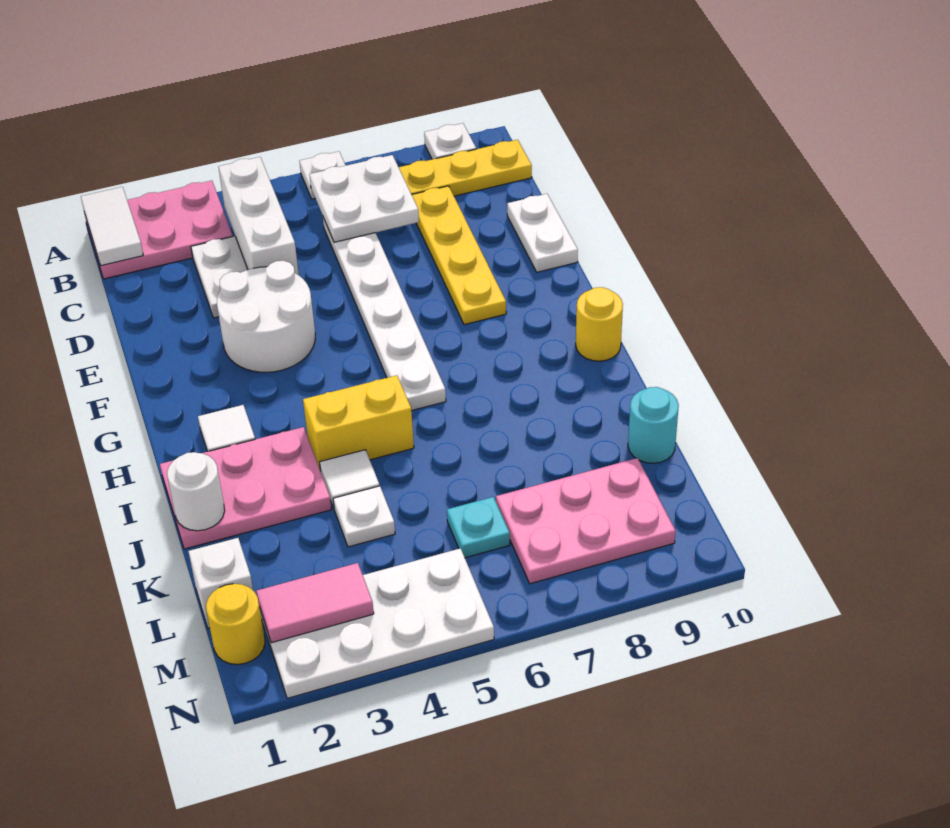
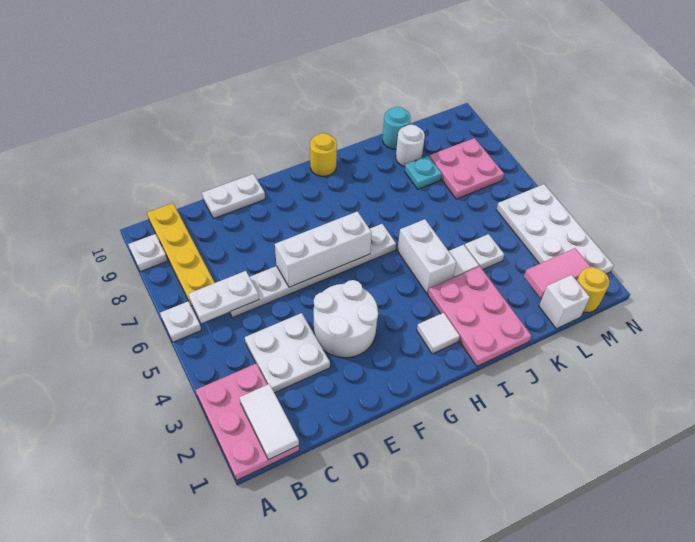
white 1x2 tile [81,187,143,266] -> white 1x2 tile turned to [239,384,299,460]
white 1x3 brick [219,157,299,275] -> white 1x3 brick moved to [275,211,372,287]
white 2x2 plate [309,155,419,242] -> white 1x2 plate [189,271,259,323]
yellow 1x4 plate [412,186,506,325] -> none
yellow 1x2 brick [303,375,414,471] -> white 1x2 brick [397,219,456,294]
white 1x1 round brick [167,452,225,531] -> white 1x1 round brick moved to [396,125,425,167]
cyan 1x1 plate [447,497,510,558] -> cyan 1x1 plate moved to [405,156,442,189]
pink 2x3 plate [496,458,676,584] -> pink 2x2 plate [429,138,504,199]
pink 1x2 tile [256,563,374,643] -> pink 1x2 tile turned to [524,248,591,298]

